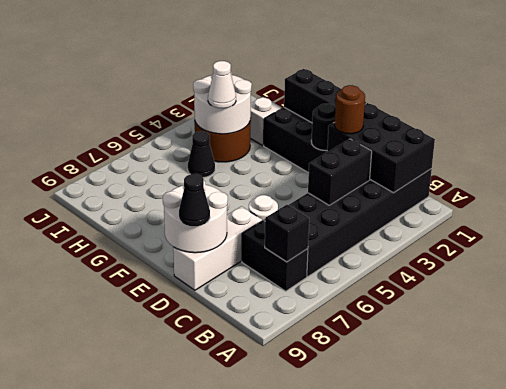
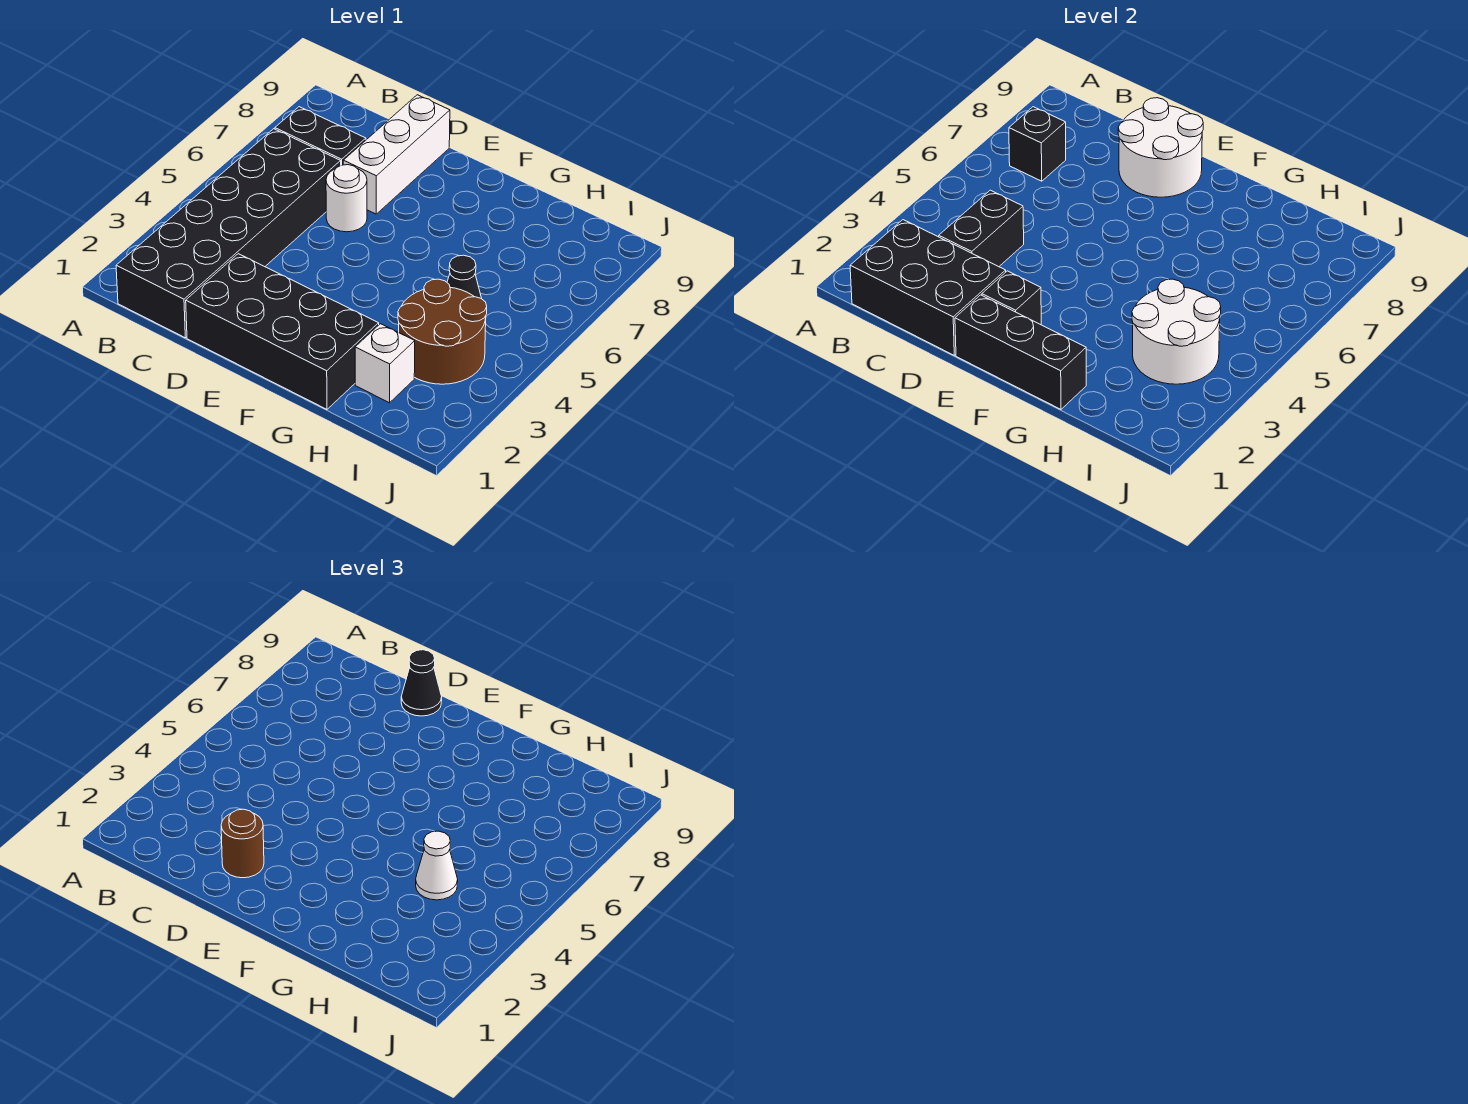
black 1x1 round brick [311,104,336,151] -> black 1x1 brick [982,271,1041,325]

